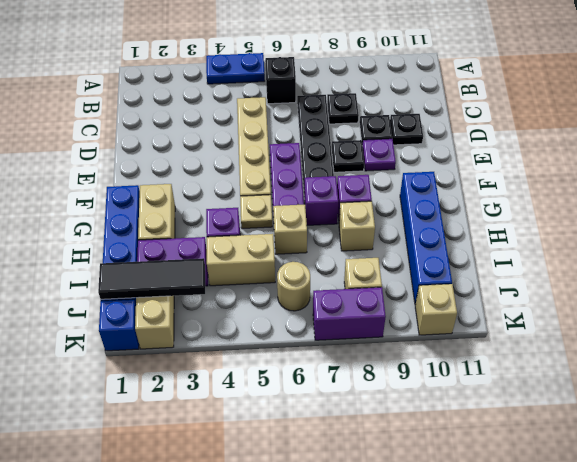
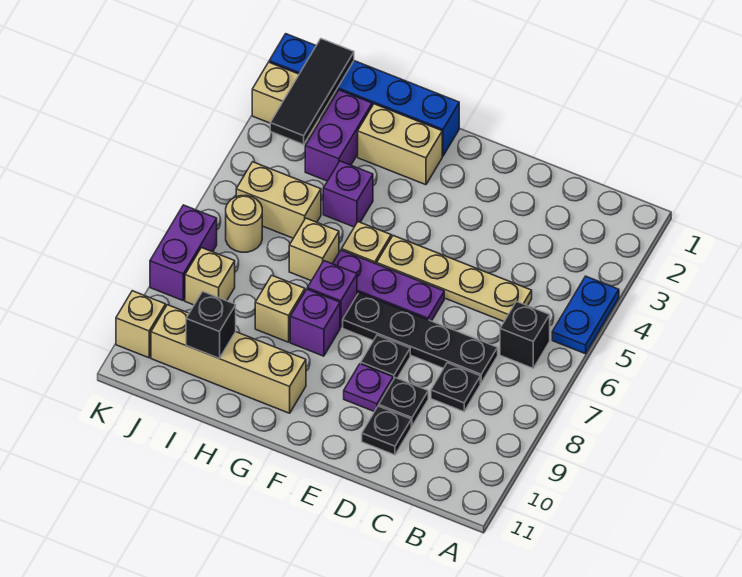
blue 1x4 brick [400,172,452,305] -> tan 1x4 brick [151,305,306,413]
tan 1x2 brick [207,234,275,286] -> tan 1x2 brick turned to [236,162,321,238]
none -> black 1x1 brick [186,291,236,358]

